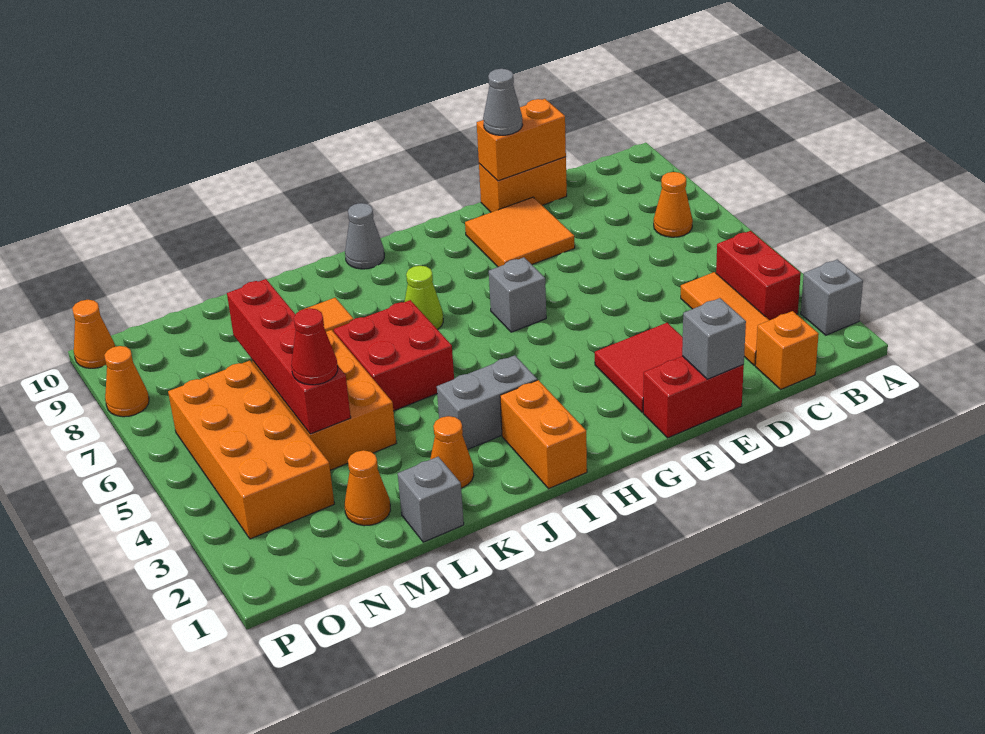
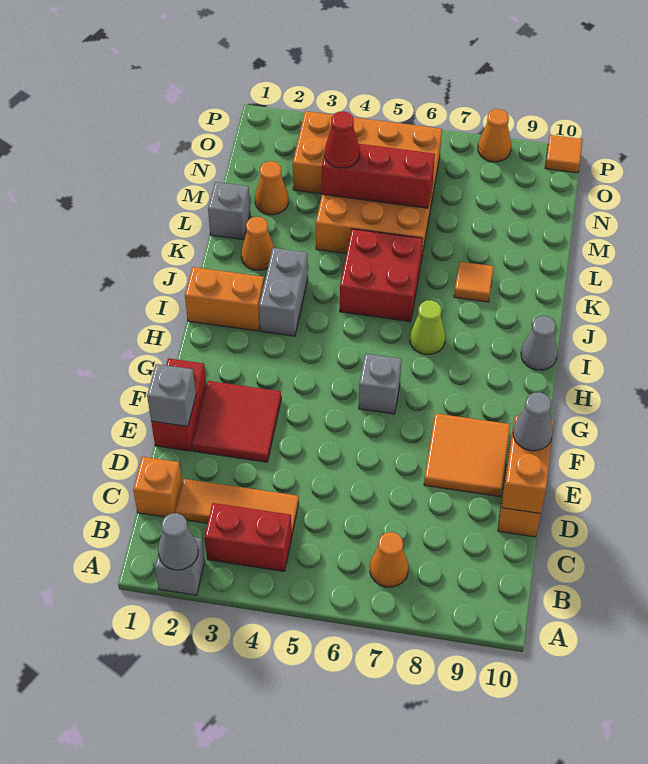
none -> grey 1x1 cone [158,513,198,570]
red 1x4 brick [227,279,351,434] -> red 1x3 brick [322,144,435,208]
orange 1x1 cone [72,300,115,368] -> orange 1x1 tile [545,135,583,173]

